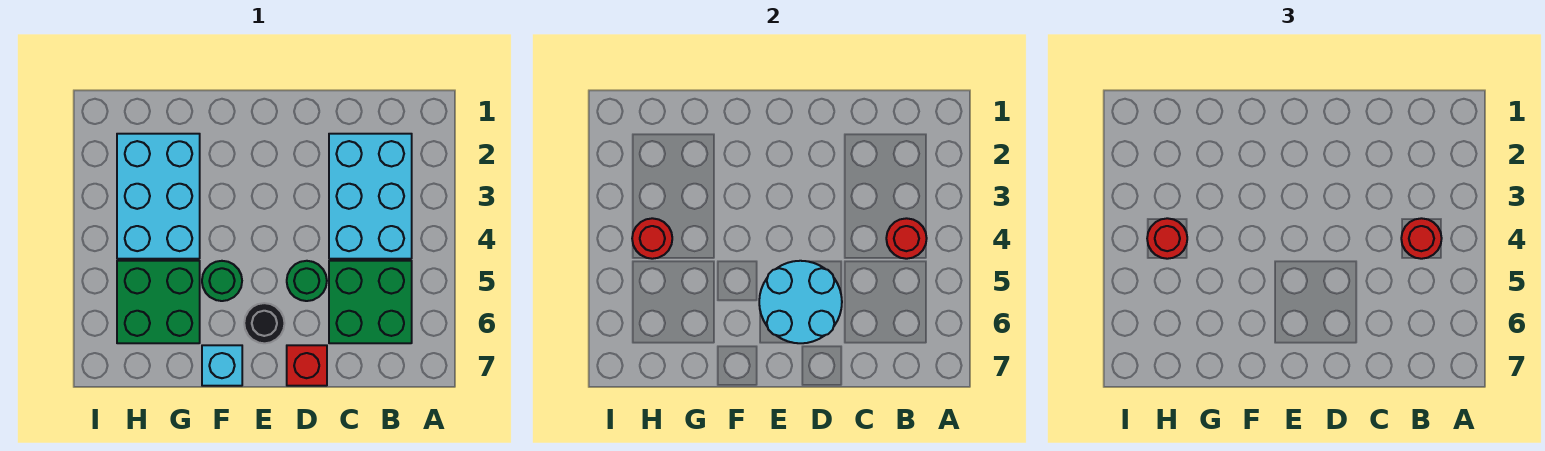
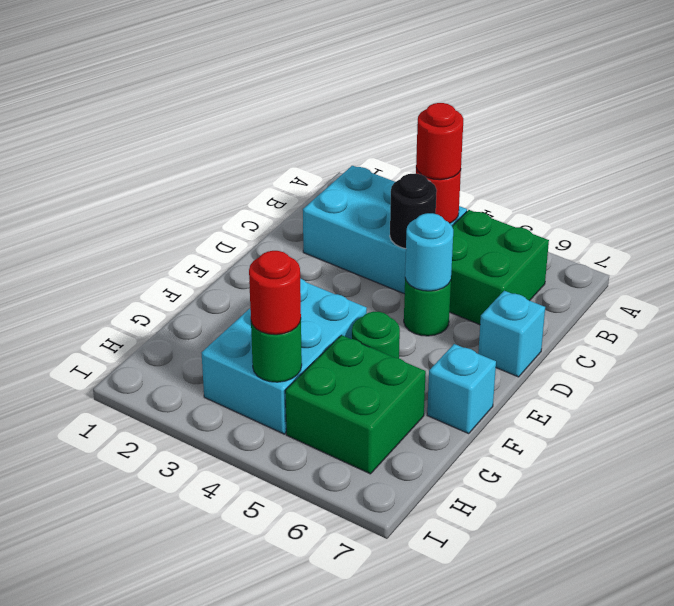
cyan 2x2 round brick [759,261,842,343] -> cyan 1x1 round brick [405,213,453,291]
red 1x1 brick [287,345,327,386] -> cyan 1x1 brick [478,291,545,377]
black 1x1 round brick [244,303,285,343] -> black 1x1 round brick moved to [390,174,437,249]
cyan 2x3 brick [117,134,200,259] -> cyan 2x3 brick turned to [202,278,367,434]
red 1x1 round brick [632,218,672,259] -> green 1x1 round brick [251,320,302,382]

